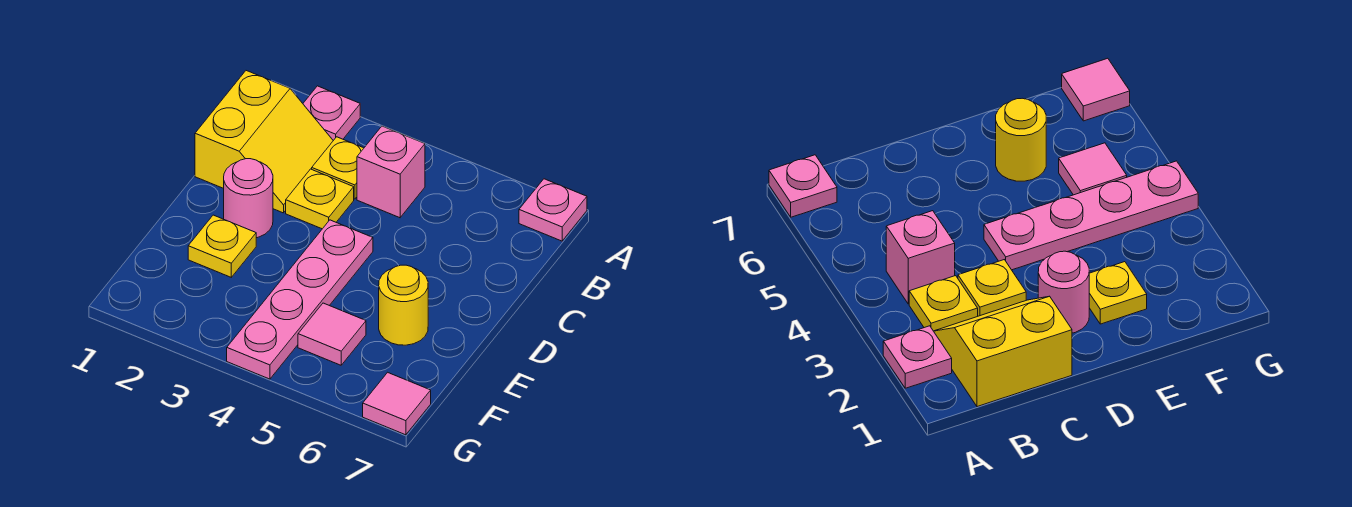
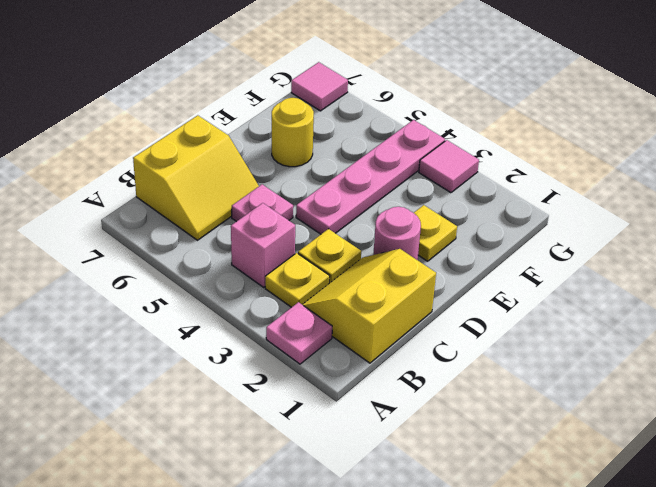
pink 1x1 plate [519,179,587,241] -> pink 1x1 plate moved to [232,184,293,222]
none -> yellow 2x2 slope [133,115,259,240]
pink 1x1 tile [298,303,366,365] -> pink 1x1 tile moved to [419,140,479,193]

